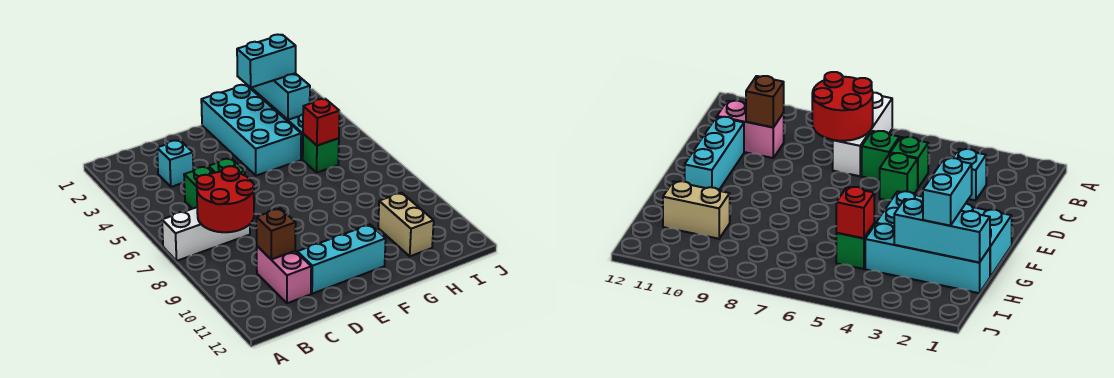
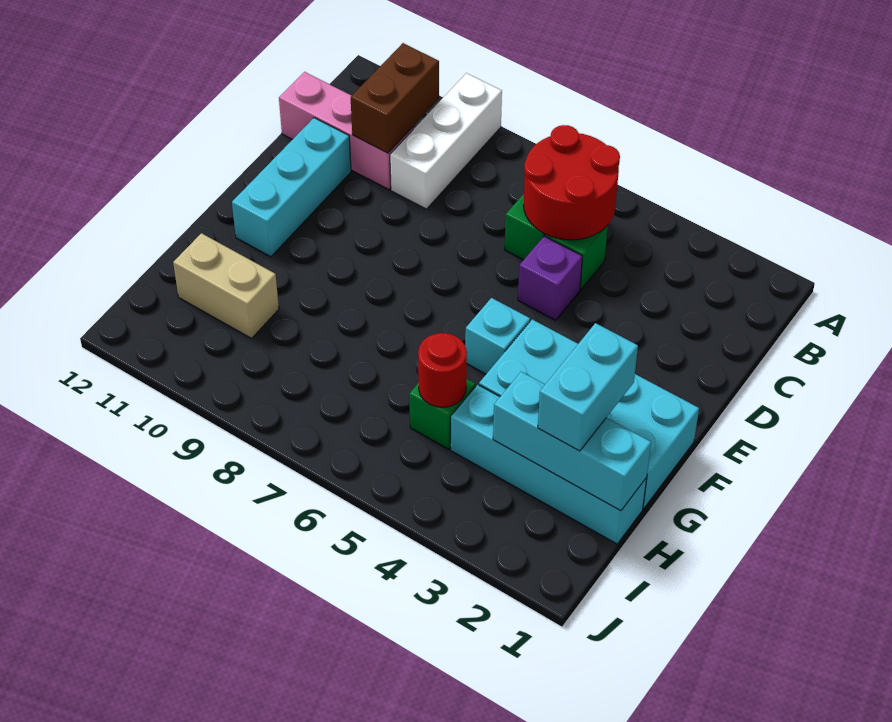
white 1x3 brick [162,207,250,261] -> white 1x3 brick moved to [390,73,502,209]
red 2x2 round brick [196,166,254,232] -> red 2x2 round brick moved to [523,125,620,240]
cyan 1x1 brick [157,140,193,187] -> cyan 1x1 brick moved to [465,298,530,374]
pink 1x2 brick [257,246,311,303] -> pink 1x3 brick [279,72,413,190]
brown 1x1 brick [256,208,296,260] -> brown 1x2 brick [351,43,439,153]
green 1x1 brick [208,158,245,175] -> purple 1x1 brick [518,236,582,320]
red 1x1 brick [303,99,339,146] -> red 1x1 round brick [418,333,467,407]

